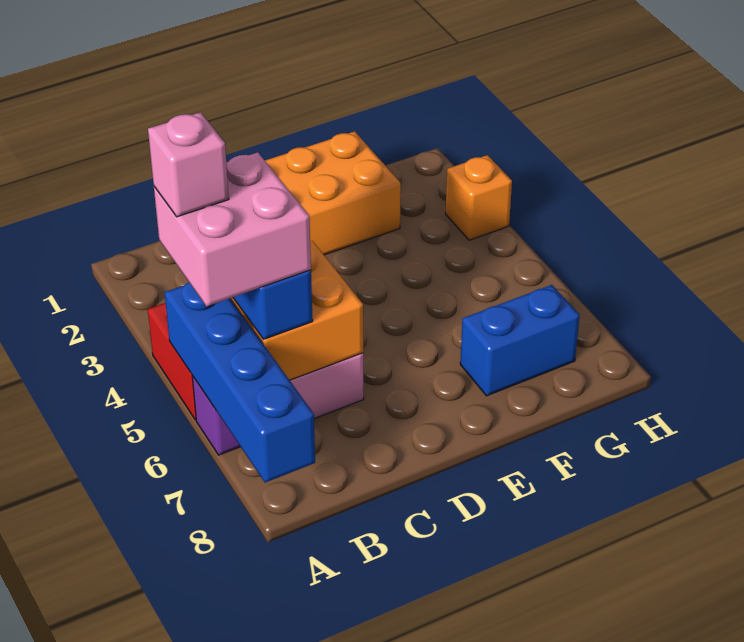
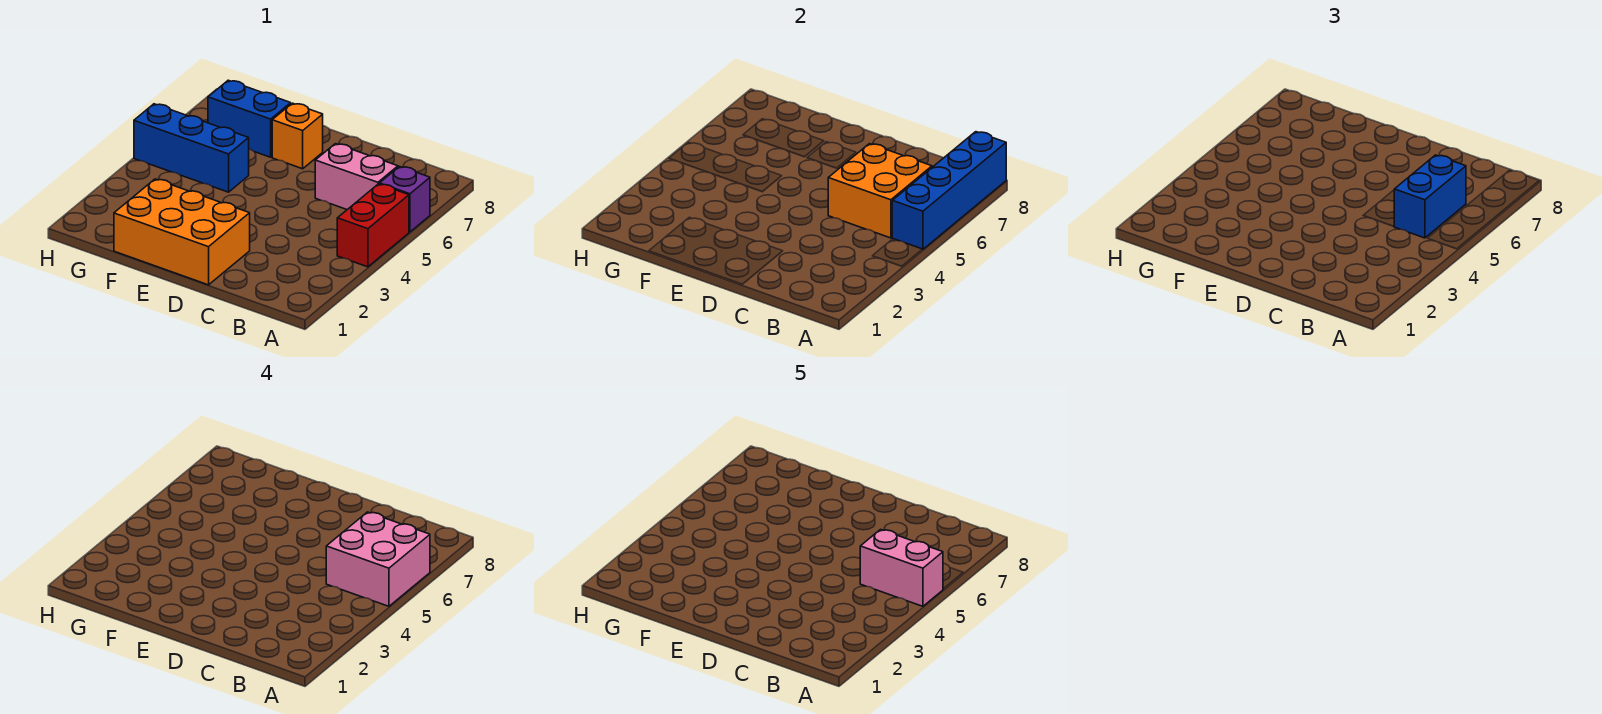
pink 1x1 brick [148,112,229,217] -> pink 1x2 brick [860,530,943,606]
none -> blue 1x3 brick [134,104,249,192]
orange 1x1 brick [446,155,512,240] -> orange 1x1 brick moved to [272,103,323,169]

